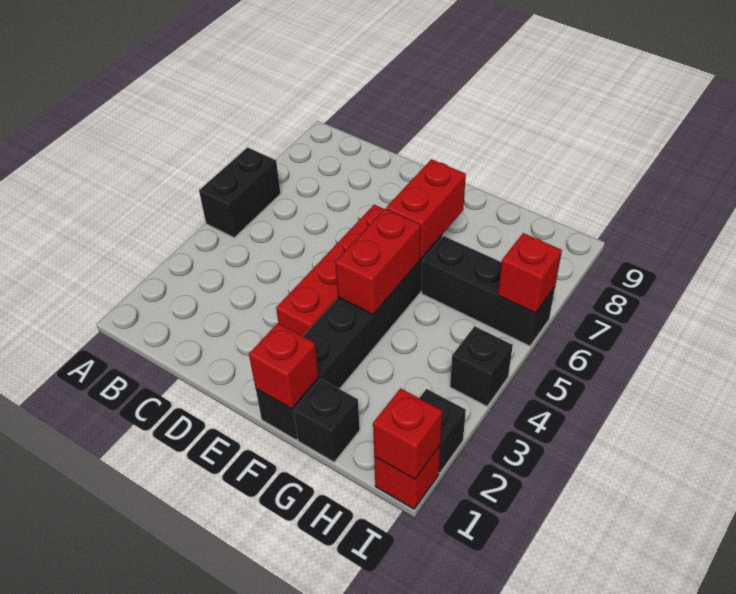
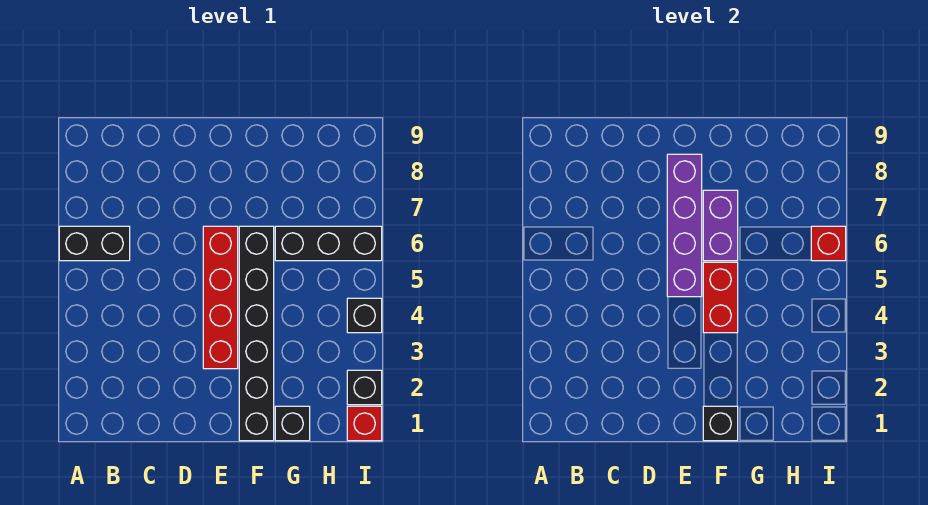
black 1x2 brick [199,147,280,238] -> black 1x2 brick turned to [59,226,130,261]
none -> purple 1x4 brick [667,154,702,297]
red 1x1 brick [249,323,319,409] -> black 1x1 brick [703,406,738,441]
red 1x2 brick [386,159,466,259] -> purple 1x2 brick [703,190,738,261]
red 1x1 brick [373,388,442,479] -> none

